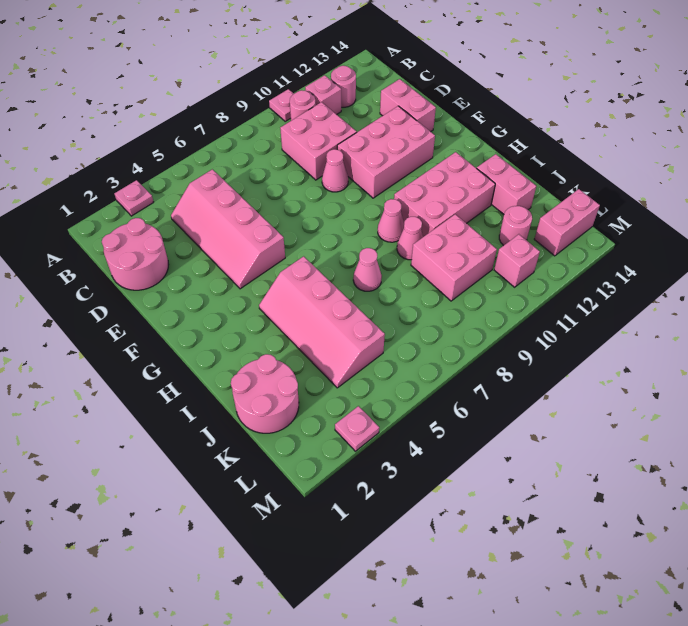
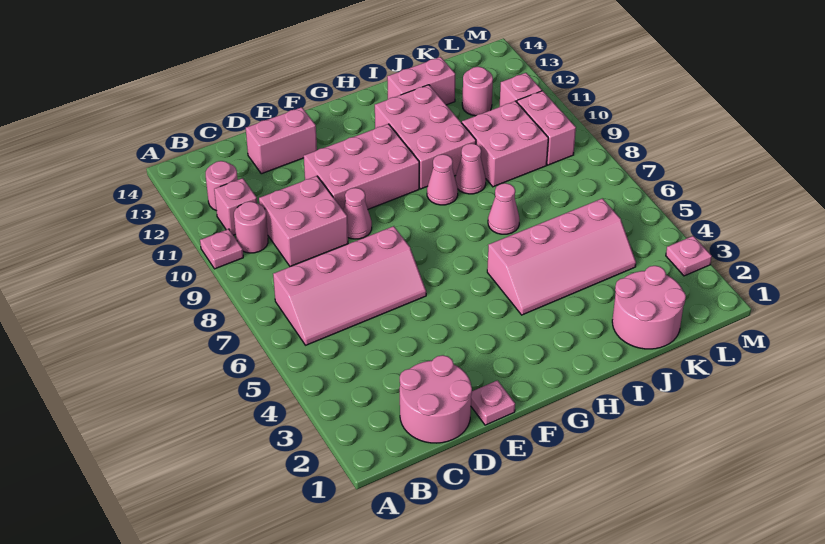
pink 1x1 plate [114,180,154,216] -> pink 1x1 plate moved to [471,380,515,425]
pink 2x4 slope [171,169,285,289] -> pink 2x4 slope moved to [273,226,426,345]
pink 2x3 brick [337,106,435,198] -> pink 2x3 brick turned to [304,124,419,210]
pink 1x2 brick [534,189,600,256] -> pink 1x2 brick moved to [517,91,576,165]

